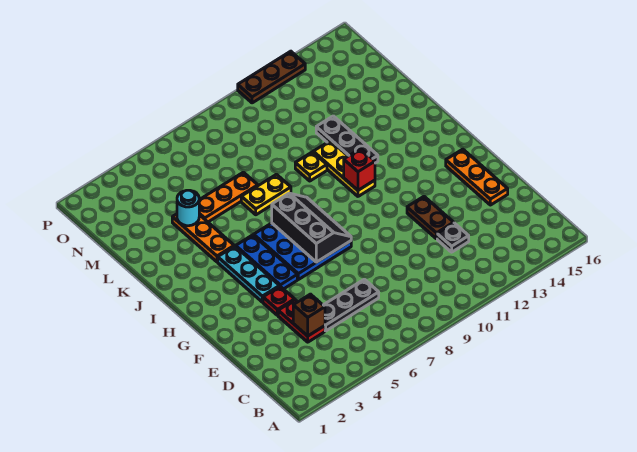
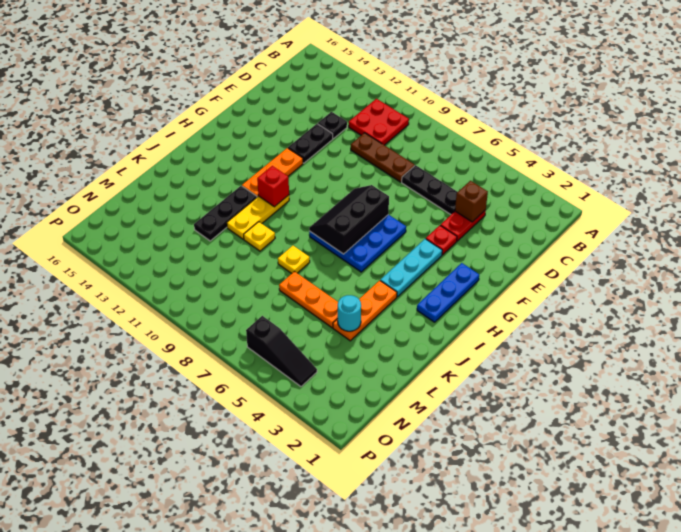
none -> red 2x2 plate [349,99,409,145]
brown 1x2 plate [407,197,453,239] -> black 1x2 plate [288,124,333,163]
orange 1x3 plate [446,149,508,205] -> orange 1x3 plate moved to [242,148,303,197]
blue 1x3 plate [236,235,297,289] -> blue 1x3 plate moved to [417,263,479,322]
yellow 1x2 plate [241,174,291,215] -> yellow 1x1 plate [278,246,310,273]
none -> black 1x3 slope [246,316,317,387]
brown 1x3 plate [238,51,305,103] -> brown 1x3 plate moved to [351,133,415,182]

